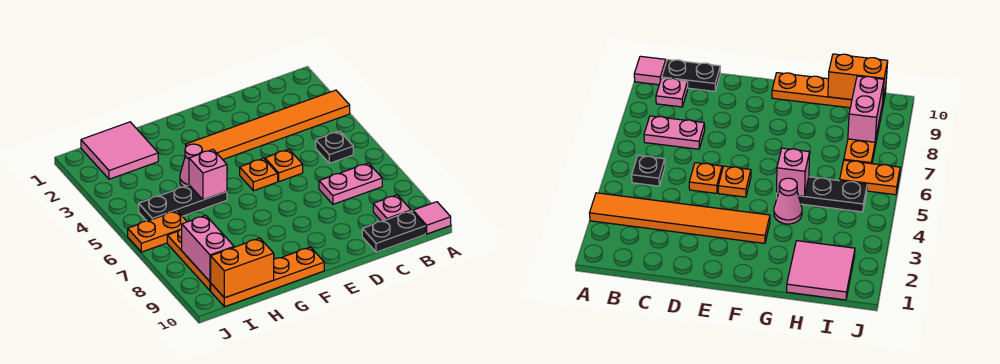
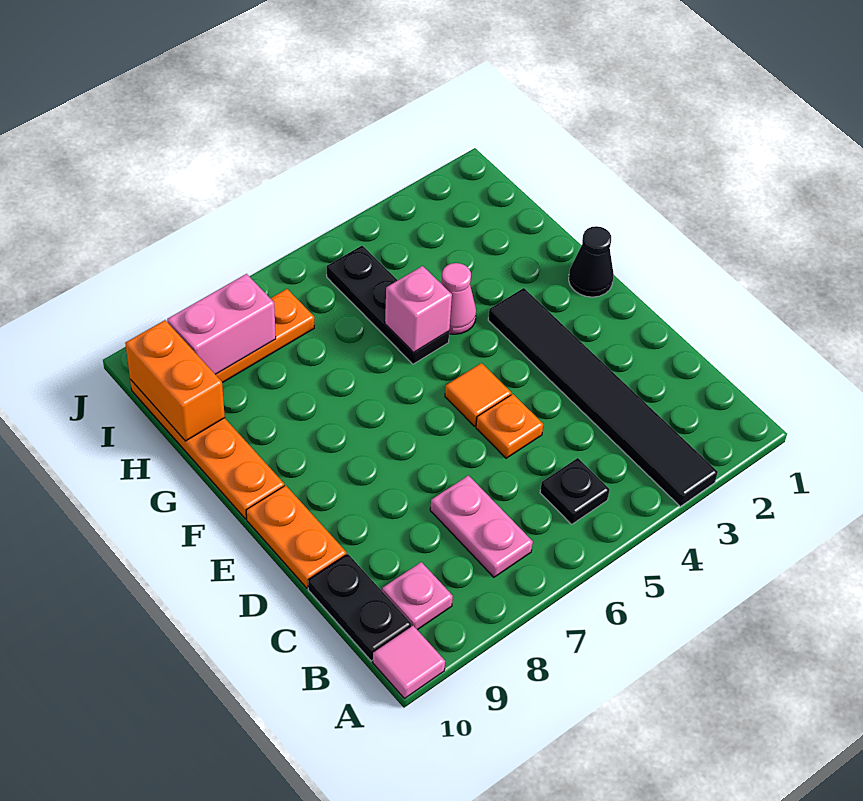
orange 1x6 tile [186,90,350,160] -> black 1x6 tile [488,288,718,506]
orange 1x1 plate [240,158,278,191] -> orange 1x1 tile [445,363,511,426]
none -> black 1x1 cone [569,226,614,297]
pink 2x2 tile [81,122,158,179] -> none
orange 1x2 plate [128,211,187,252] -> orange 1x2 plate moved to [246,485,346,588]

